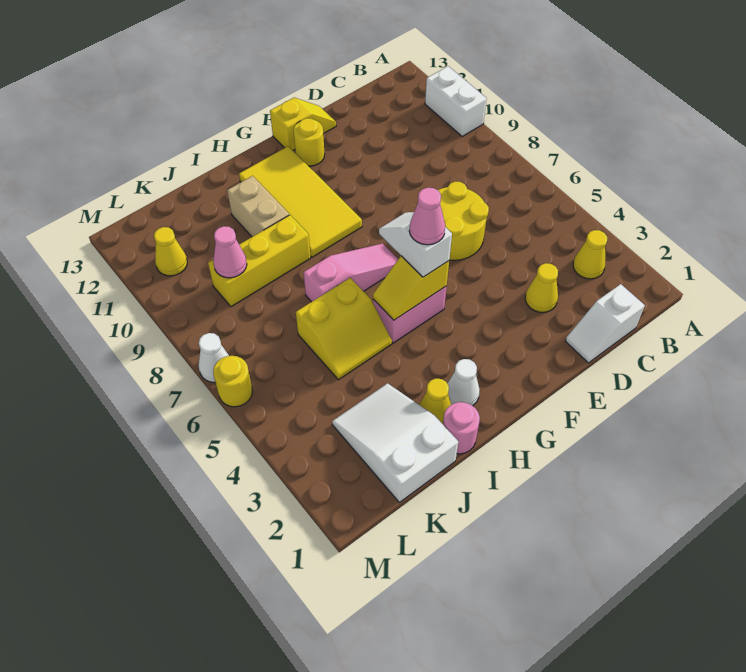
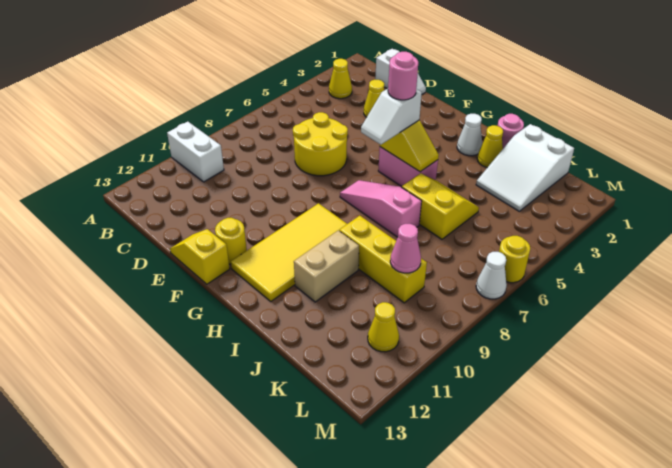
white 1x2 brick [425,66,487,136] -> white 1x2 brick turned to [167,122,224,182]
pink 1x1 cone [409,188,445,245] -> pink 1x1 round brick [388,52,418,100]

